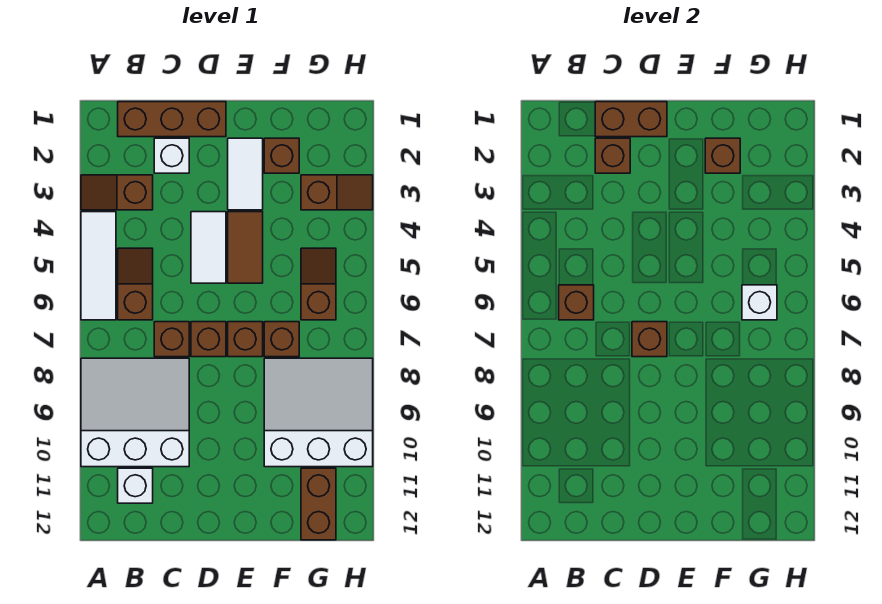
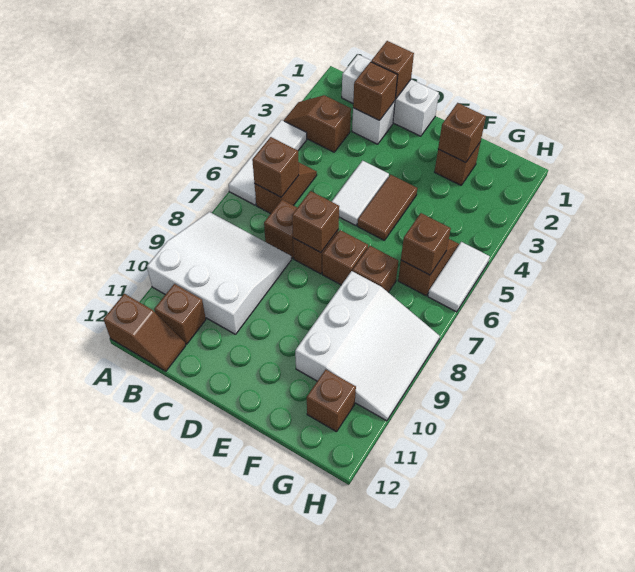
brown 1x3 brick [118,102,226,137] -> white 1x3 brick [342,55,439,136]
white 1x1 brick [118,468,153,503] -> brown 1x1 brick [154,284,206,344]
brown 1x2 brick [595,102,667,137] -> brown 1x1 brick [371,41,414,99]
white 1x2 tile [228,138,263,210] -> white 1x2 tile moved to [428,242,490,312]
white 3x3 slope [264,358,373,467] -> white 3x3 slope turned to [295,271,440,421]
brown 1x2 slope [301,175,373,210] -> brown 1x2 slope moved to [103,294,186,371]
white 1x1 brick [742,285,777,320] -> brown 1x1 brick [401,213,451,275]
brown 1x2 brick [301,468,336,540] -> brown 1x1 brick [307,370,356,432]

